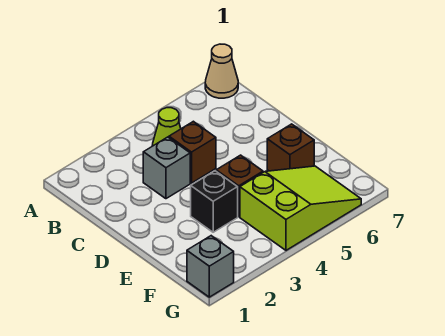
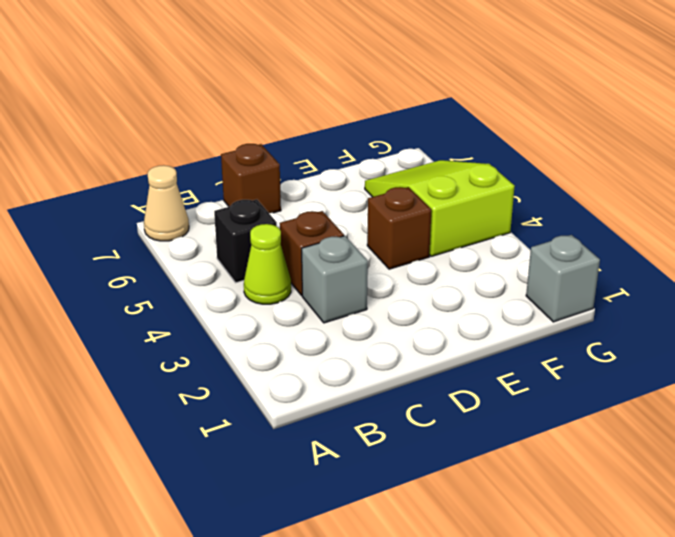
black 1x1 brick [191,171,238,232] -> black 1x1 brick moved to [214,199,277,283]
brown 1x1 brick [267,124,314,171] -> brown 1x1 brick moved to [221,144,281,213]

